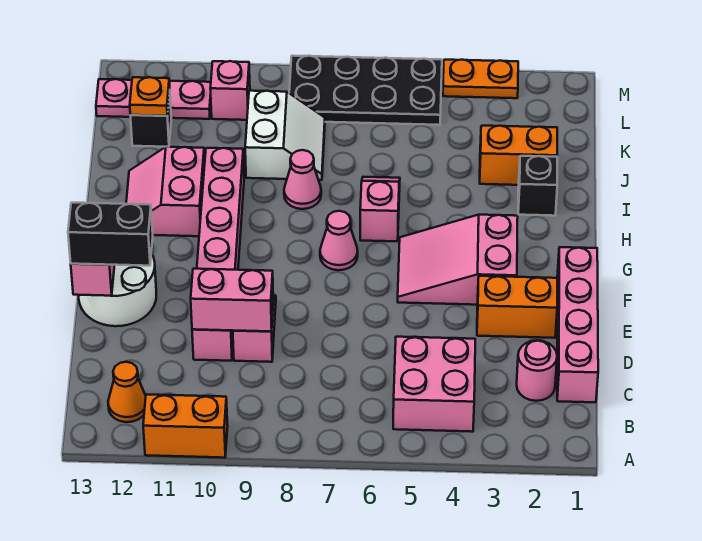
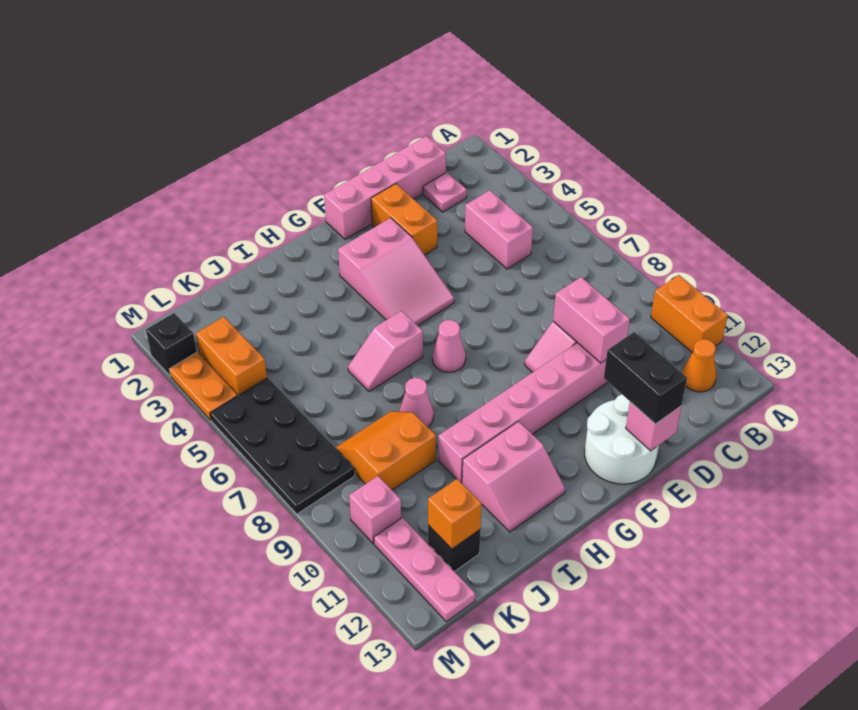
pink 2x2 brick [393,337,475,432] -> pink 1x2 brick [465,190,533,269]
pink 1x1 round brick [517,340,557,401] -> pink 1x1 plate [423,172,467,212]
black 1x1 brick [518,156,557,216] -> black 1x1 brick moved to [146,313,197,376]
orange 1x2 brick [480,126,557,185] -> orange 1x2 brick moved to [196,317,267,396]
white 2x2 slope [245,91,325,180] -> orange 2x2 slope [335,411,436,490]
orange 1x1 plate [130,77,170,116] -> orange 1x1 brick [428,479,482,549]

